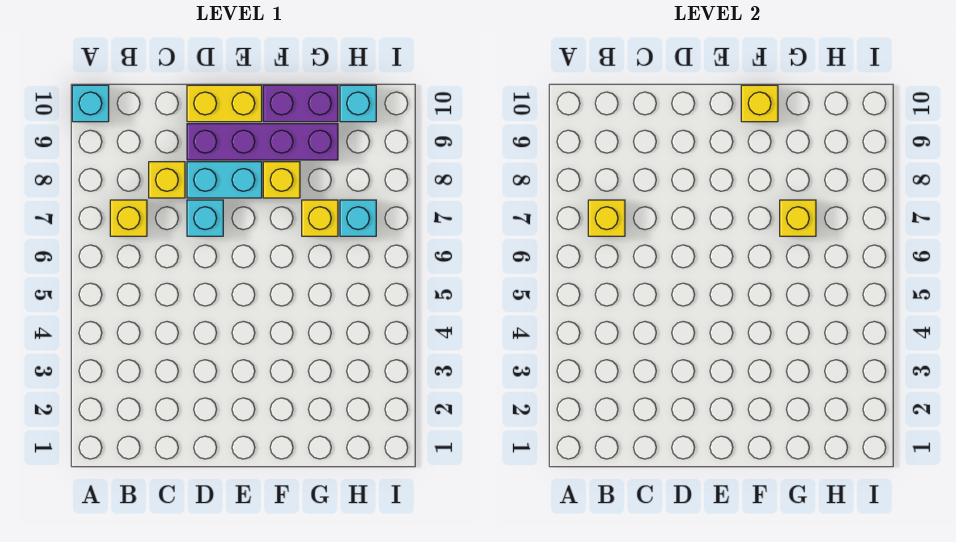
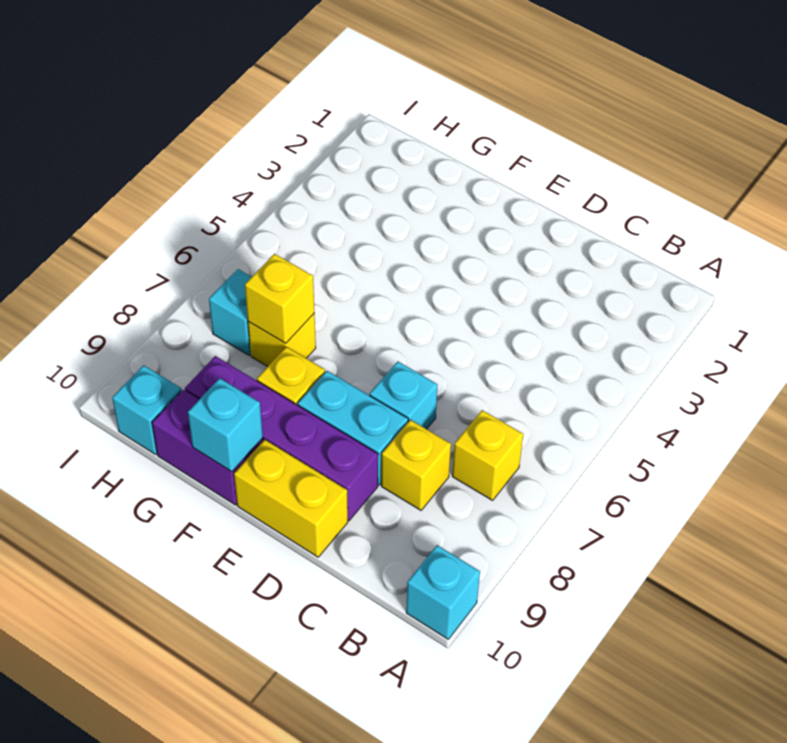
yellow 1x1 brick [588,200,625,236] -> none
yellow 1x1 brick [741,85,778,122] -> cyan 1x1 brick [188,378,263,472]

